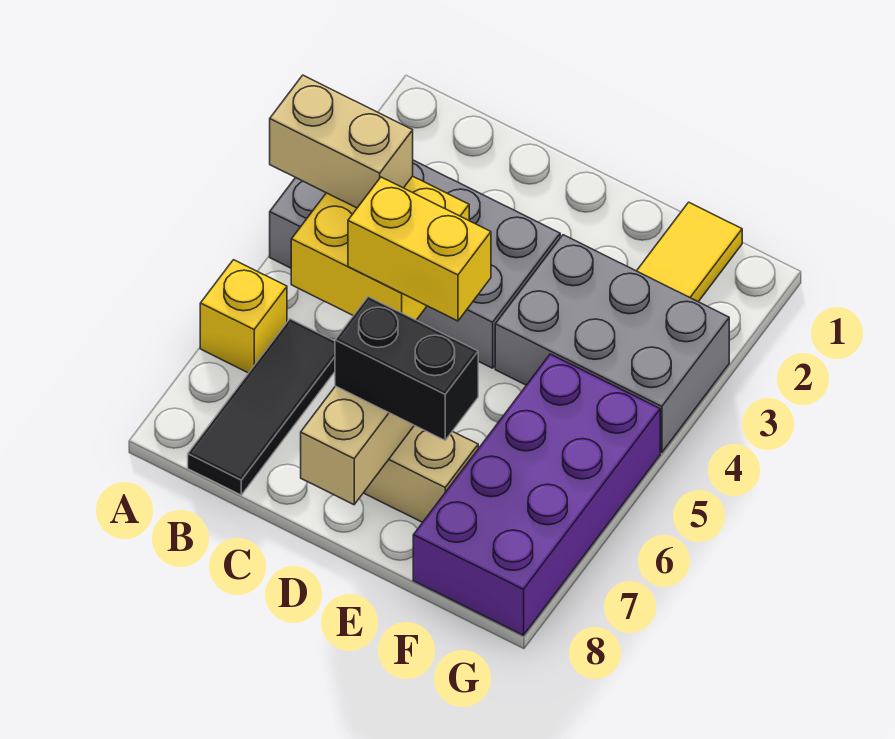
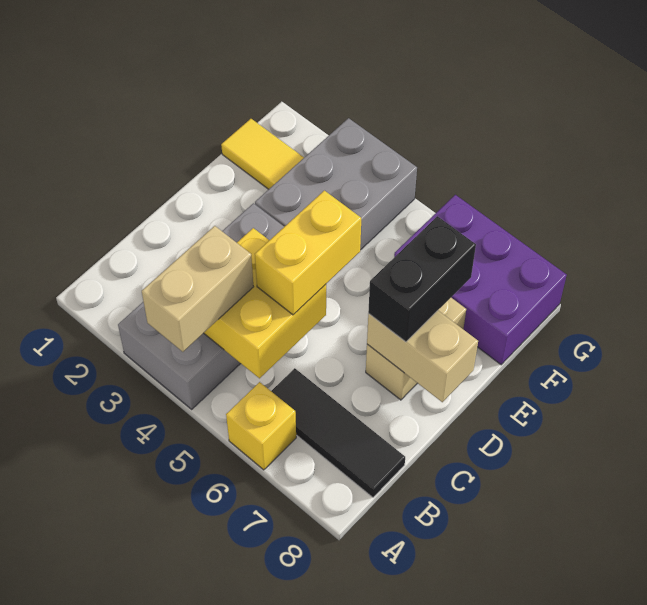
purple 2x4 brick [413,354,660,635] -> purple 2x3 brick [394,195,567,365]

